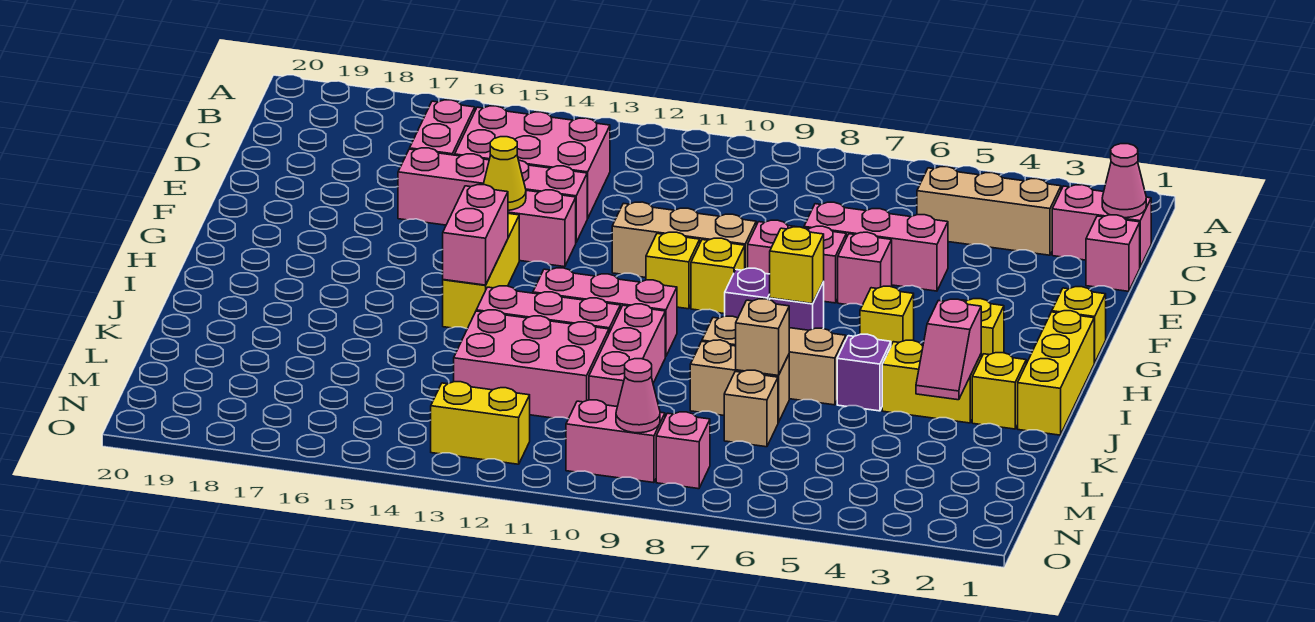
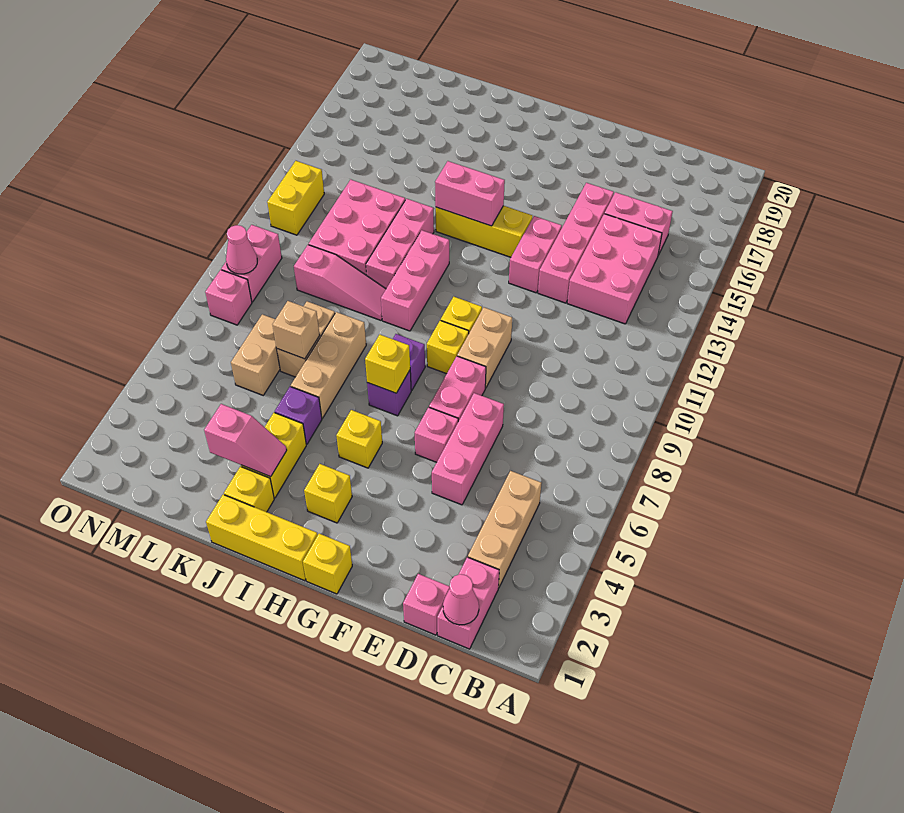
tan 1x3 brick [612,202,756,278] -> tan 1x2 brick [457,307,512,388]
yellow 1x1 cone [483,137,526,210] -> none
pink 1x2 slope [916,299,981,400] -> pink 1x2 slope turned to [204,404,287,477]
pink 1x3 brick [589,304,665,407] -> pink 1x3 slope [294,245,386,320]
tan 1x1 brick [724,370,778,447] -> tan 1x2 brick [231,314,280,395]

